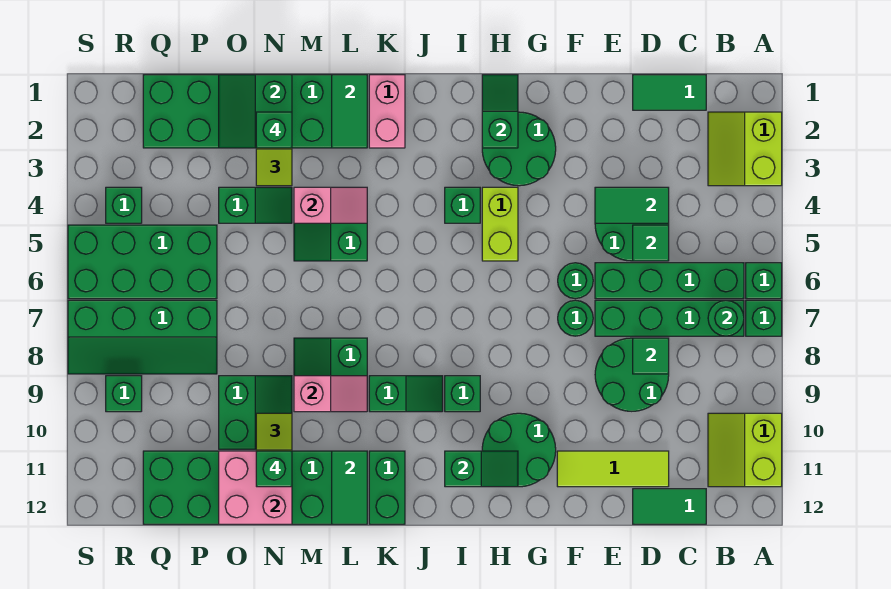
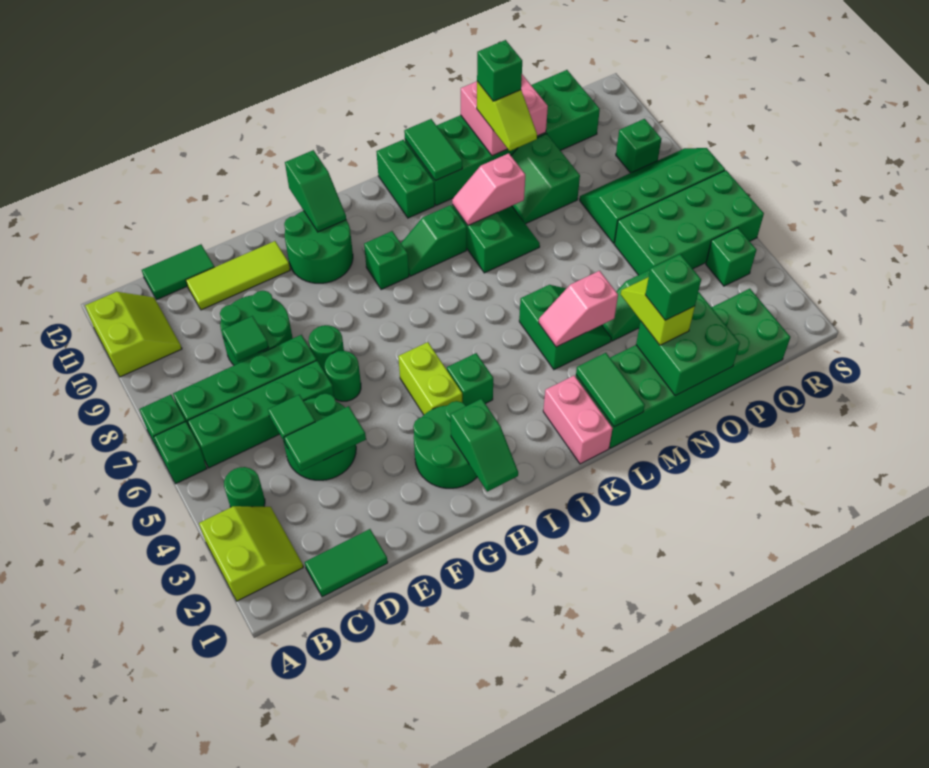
green 1x1 round brick [708,300,744,336] -> green 1x1 round brick moved to [224,467,265,507]
green 1x2 slope [445,451,518,487] -> green 1x2 slope turned to [285,150,346,232]
green 2x2 slope [219,75,292,148] -> green 2x2 brick [636,292,740,396]

